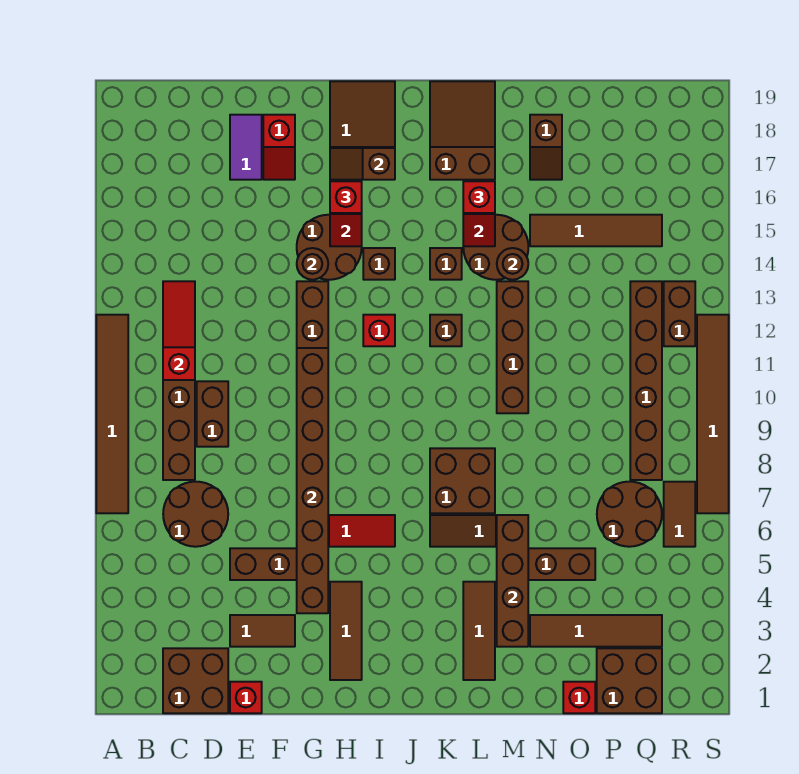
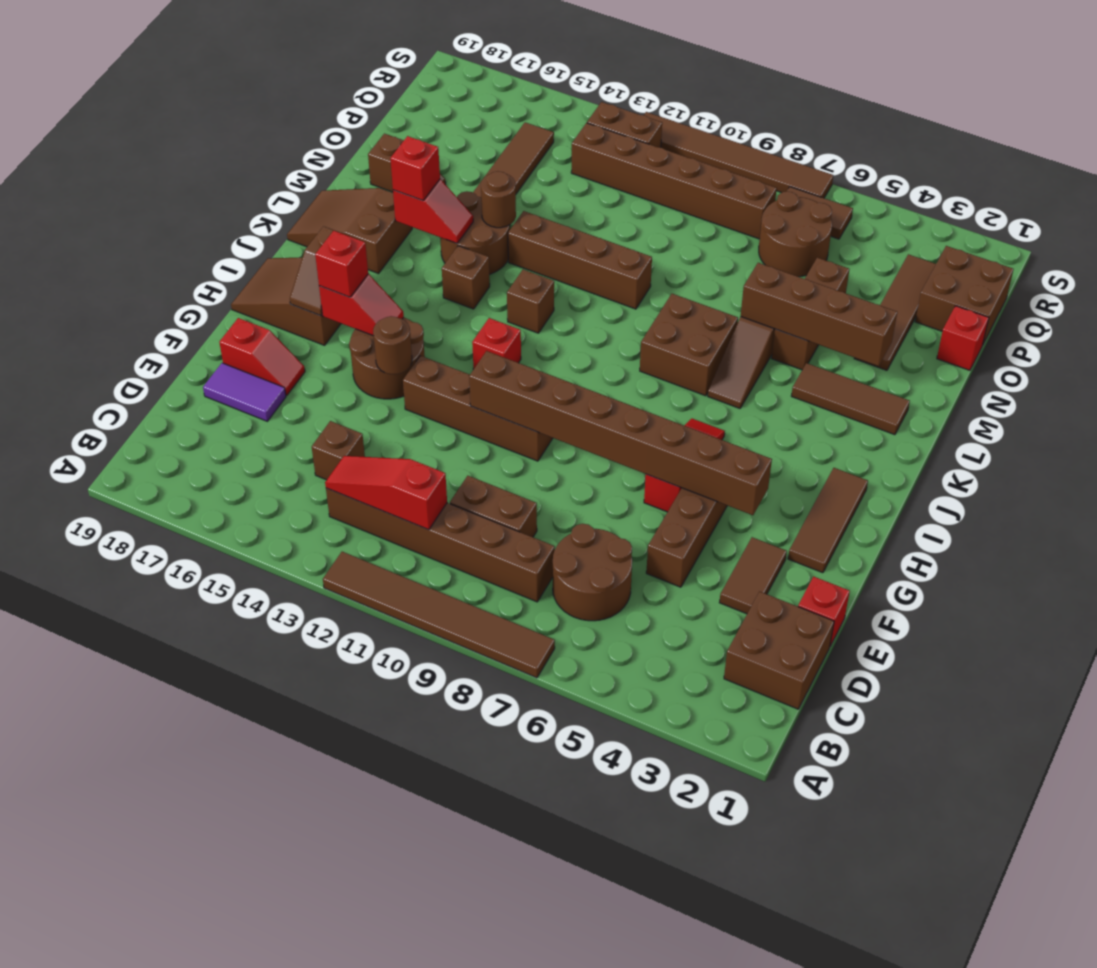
brown 1x3 tile [330,582,362,680] -> brown 1x3 tile turned to [788,468,868,573]
brown 1x1 brick [363,248,395,280] -> brown 1x1 brick moved to [312,421,365,480]

